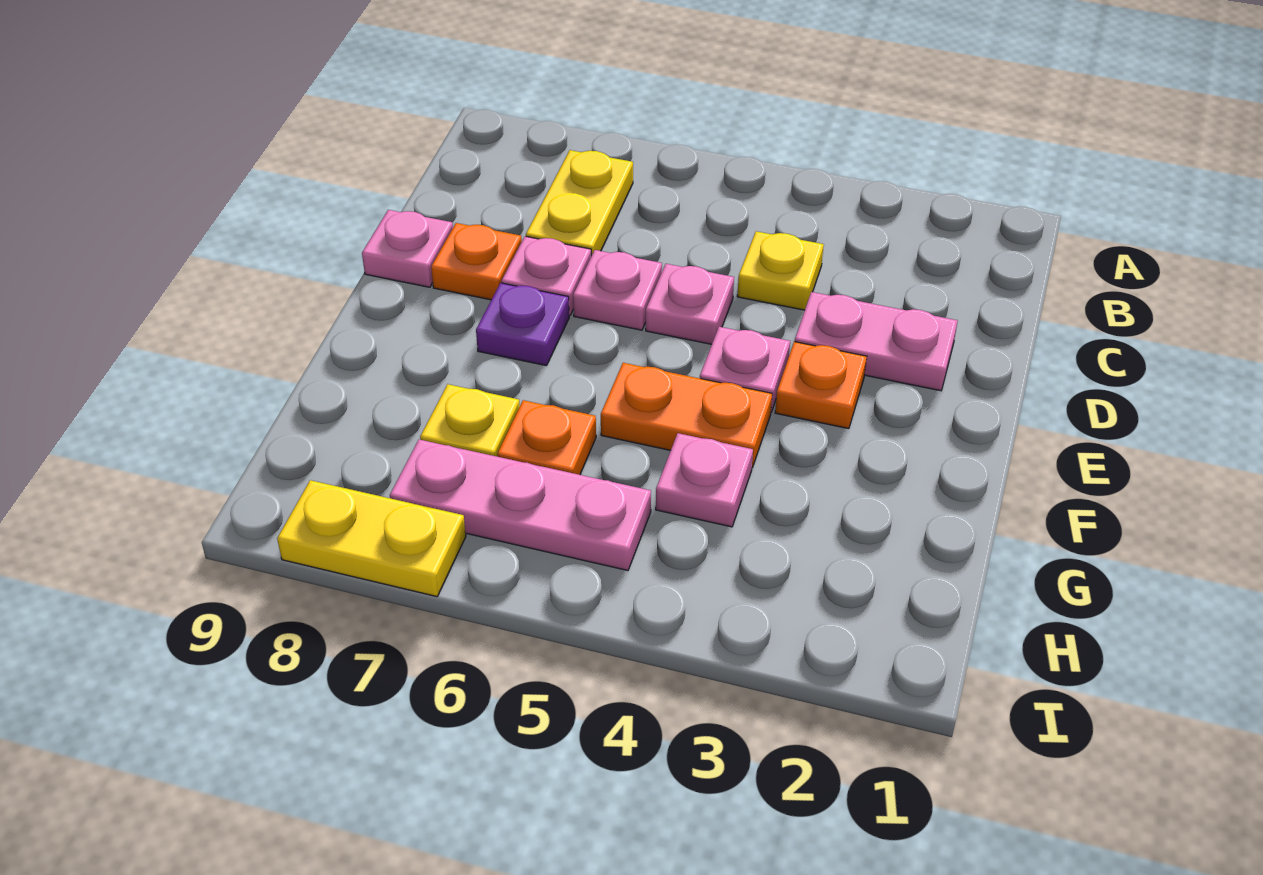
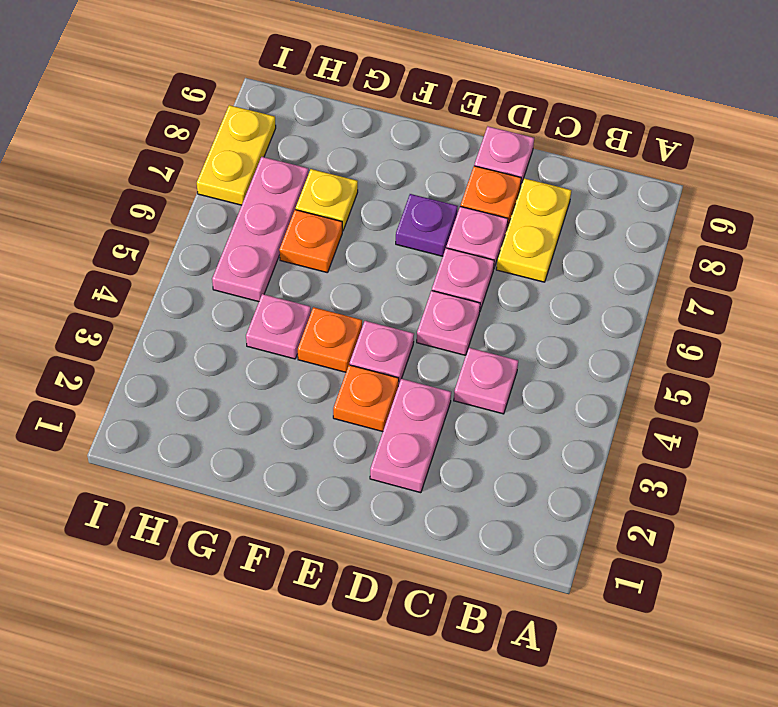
yellow 1x2 plate [526,150,633,256] -> yellow 1x2 plate turned to [496,178,571,282]
yellow 1x1 plate [737,231,824,310] -> pink 1x1 plate [454,348,518,414]
orange 1x2 plate [601,363,772,468] -> orange 1x1 plate [298,307,362,372]

